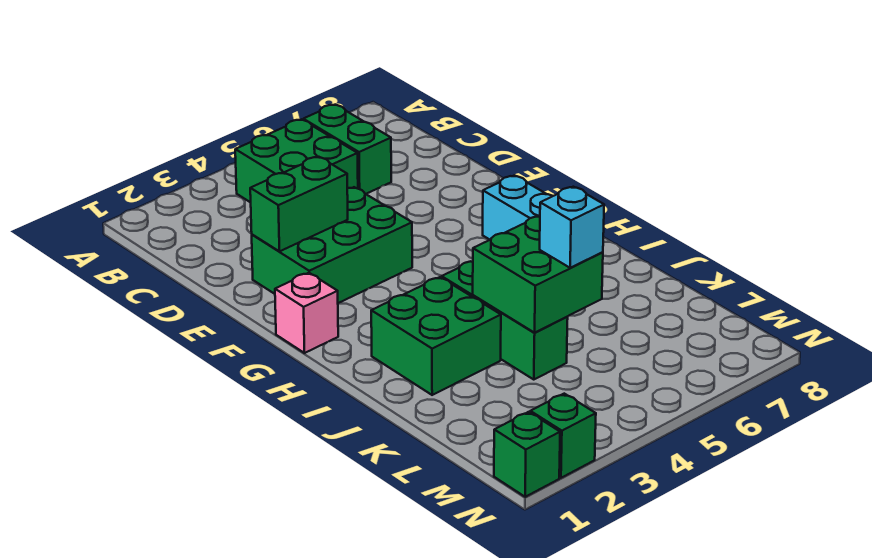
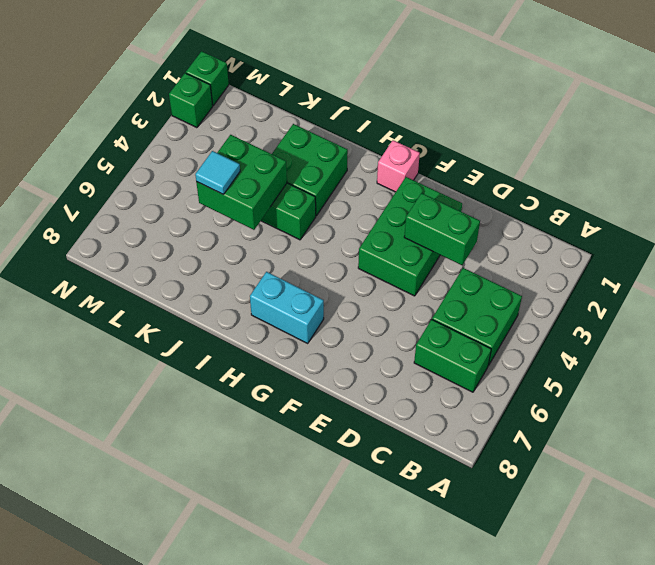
green 1x2 brick [250,157,348,251] -> green 1x2 brick turned to [404,193,480,265]
cyan 1x1 brick [540,187,604,268] -> cyan 1x1 tile [195,151,240,195]

